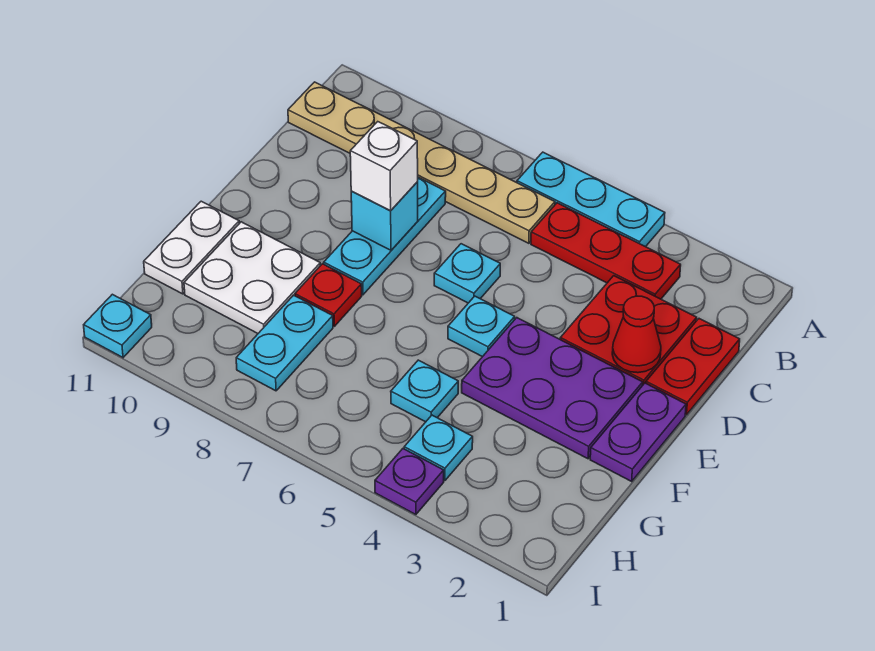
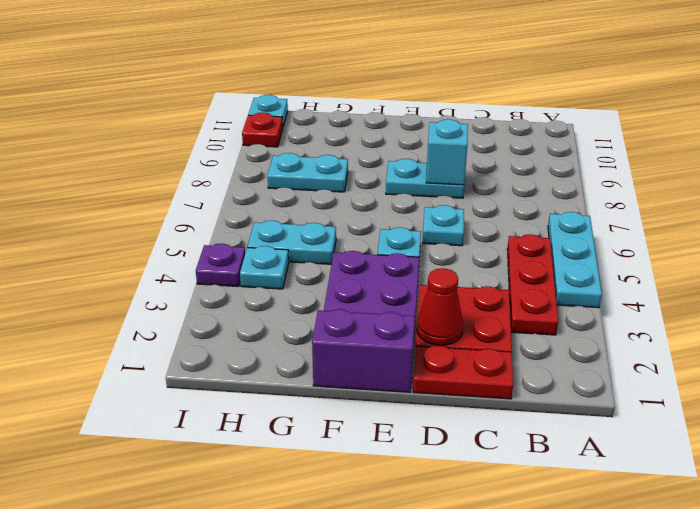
tan 1x6 plate [288,82,555,243] -> none
cyan 1x3 plate [324,177,446,295] -> cyan 1x2 plate [386,159,464,198]
white 1x1 brick [350,122,418,211] -> none
purple 1x2 plate [590,383,686,481] -> purple 1x2 brick [312,309,415,392]
red 1x1 plate [295,264,362,326] -> red 1x1 plate moved to [242,112,283,147]
white 2x2 plate [184,222,320,333] -> none
white 1x2 plate [144,201,239,294] -> none
cyan 1x1 plate [391,360,458,422] -> cyan 1x2 plate [247,220,336,264]

